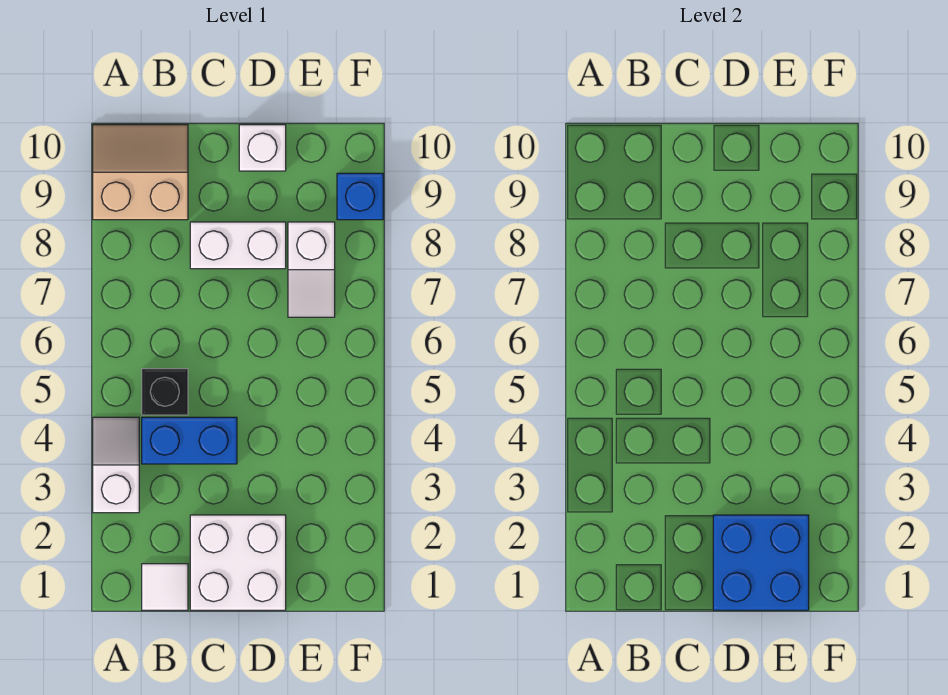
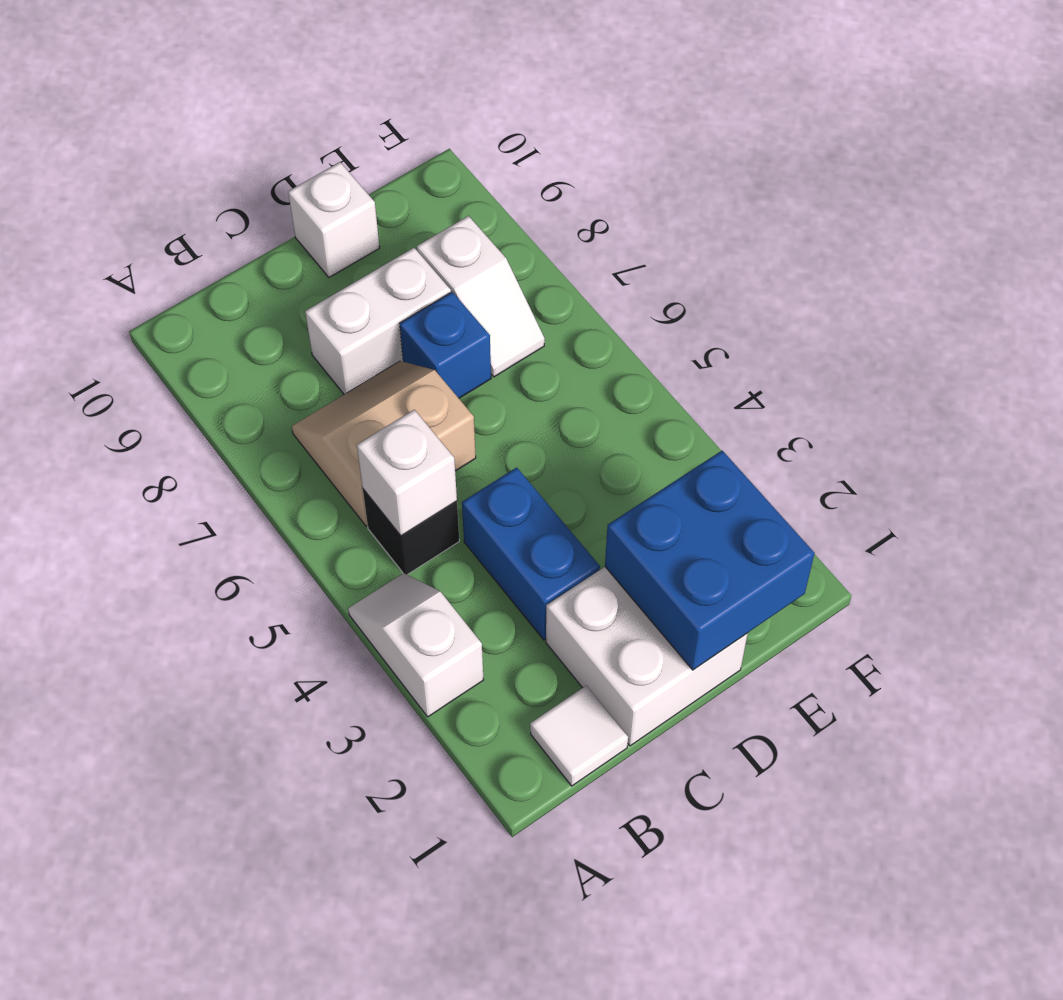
tan 2x2 slope [93,125,188,220] -> tan 2x2 slope moved to [292,361,476,526]
blue 1x2 brick [142,417,237,464] -> blue 1x2 brick turned to [462,467,600,640]
none -> white 1x1 brick [357,410,457,536]
blue 1x1 brick [337,173,383,220] -> blue 1x1 brick moved to [400,292,491,398]

